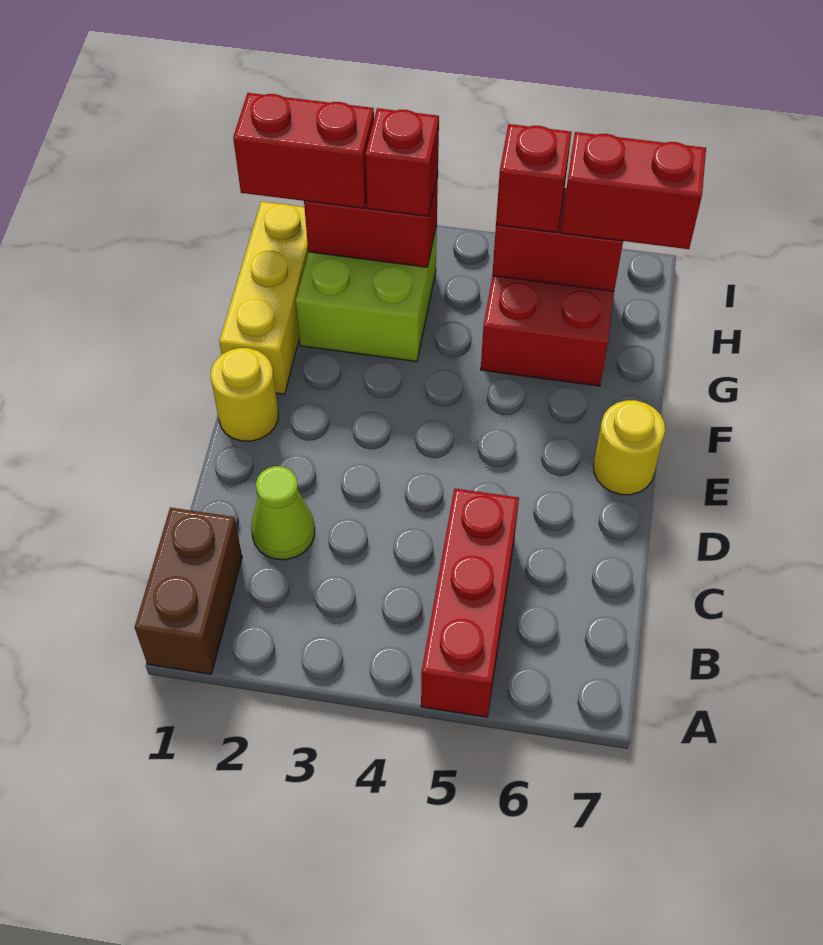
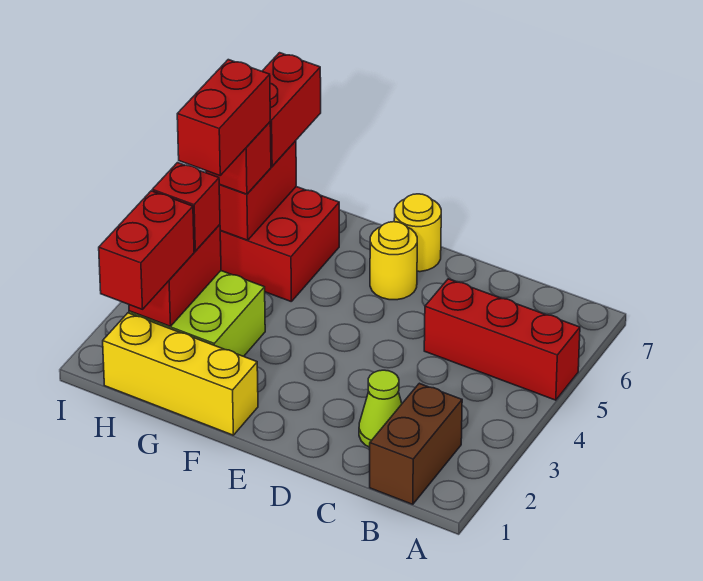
brown 1x2 brick [135,508,242,674] -> brown 1x2 brick turned to [370,383,462,504]
yellow 1x1 round brick [211,348,278,441] -> yellow 1x1 round brick moved to [370,222,417,300]
none -> red 1x2 brick [177,60,270,175]

